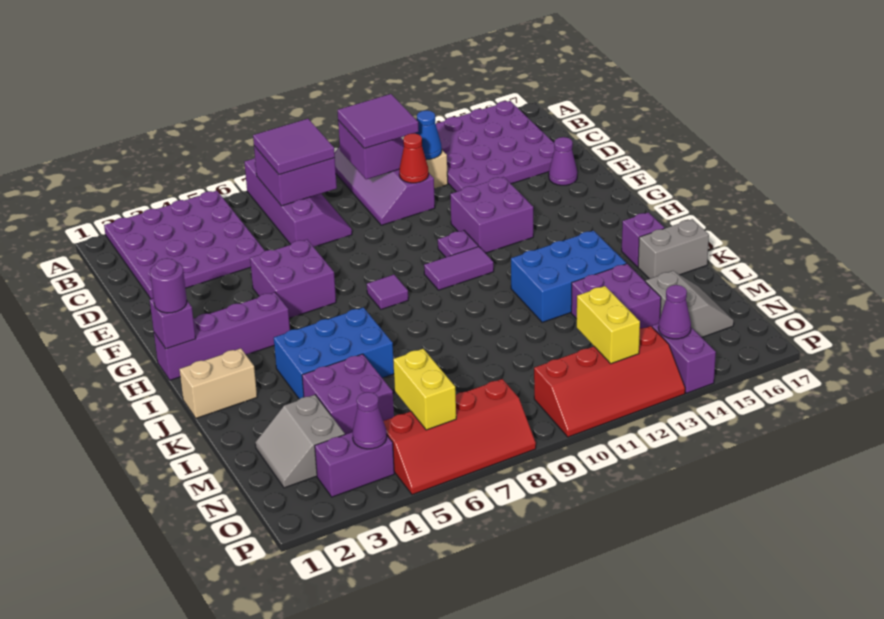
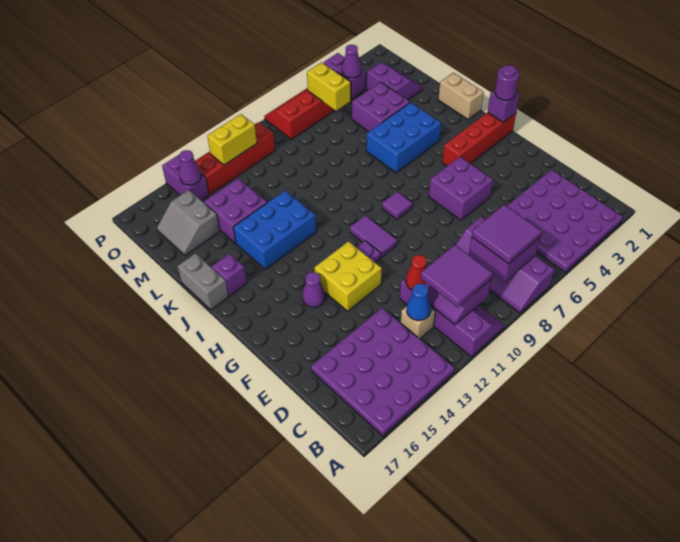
purple 1x1 cone [549,137,577,185] -> purple 1x1 cone moved to [302,272,325,307]
purple 2x2 brick [450,177,533,253] -> yellow 2x2 brick [314,242,382,311]
purple 1x4 brick [154,292,290,380] -> red 1x4 brick [442,113,516,166]
purple 1x2 tile [424,246,494,290] -> purple 1x2 tile turned to [350,215,397,257]
tan 1x2 brick [179,348,257,418] -> tan 1x2 brick turned to [438,73,484,120]
grey 1x2 brick [638,219,709,279] -> grey 1x2 brick turned to [178,253,228,310]
grey 2x2 slope [255,395,345,488] -> purple 2x2 slope [367,63,422,100]
yellow 1x2 brick [577,286,640,364] -> yellow 1x2 brick turned to [207,114,257,165]
purple 1x2 brick [315,432,394,497] -> purple 1x2 brick turned to [324,53,366,99]

